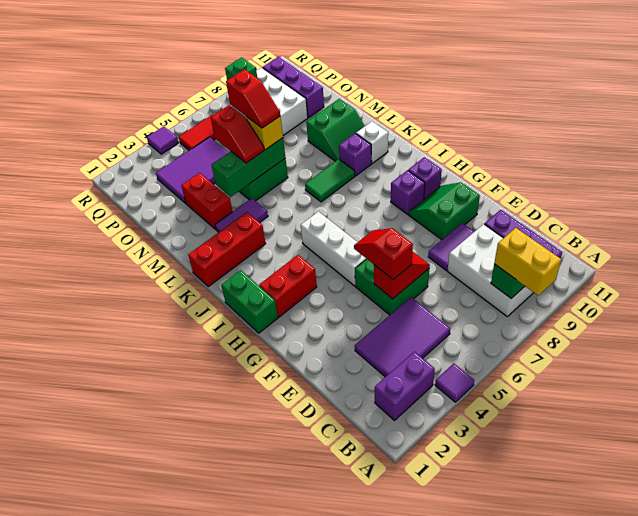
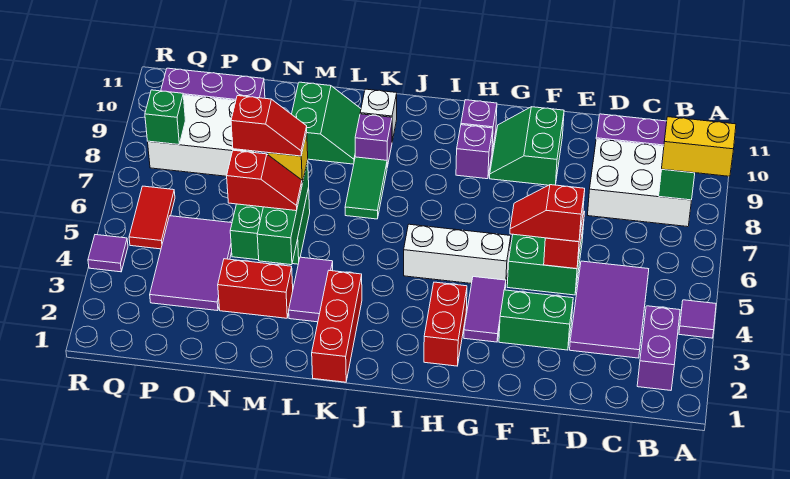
purple 1x2 tile [428,223,474,271] -> purple 1x2 tile moved to [464,277,506,342]
green 1x2 brick [221,270,278,333] -> green 1x2 brick moved to [499,290,573,350]

